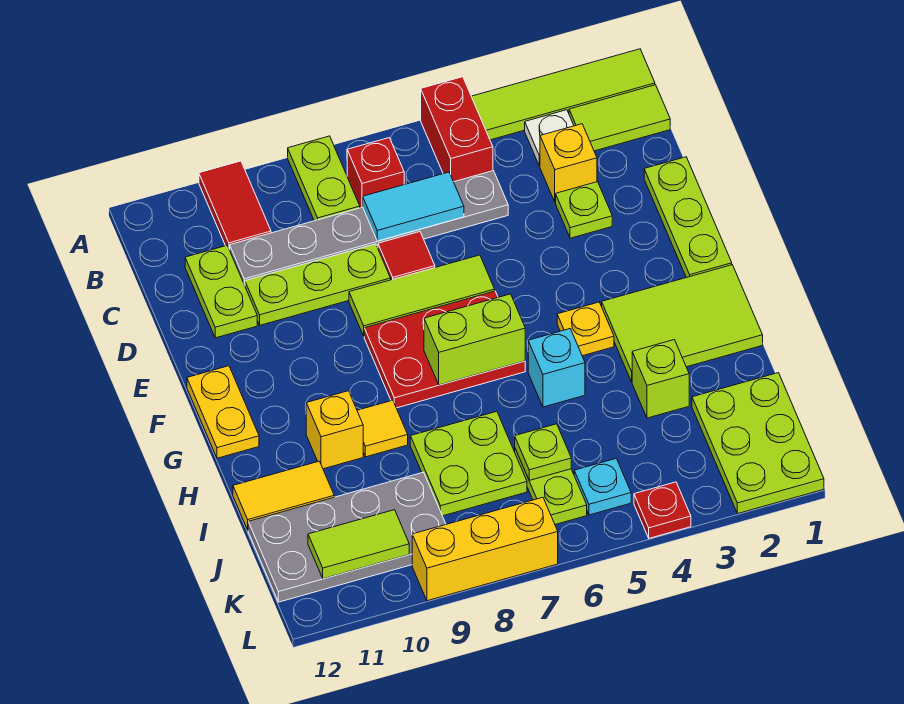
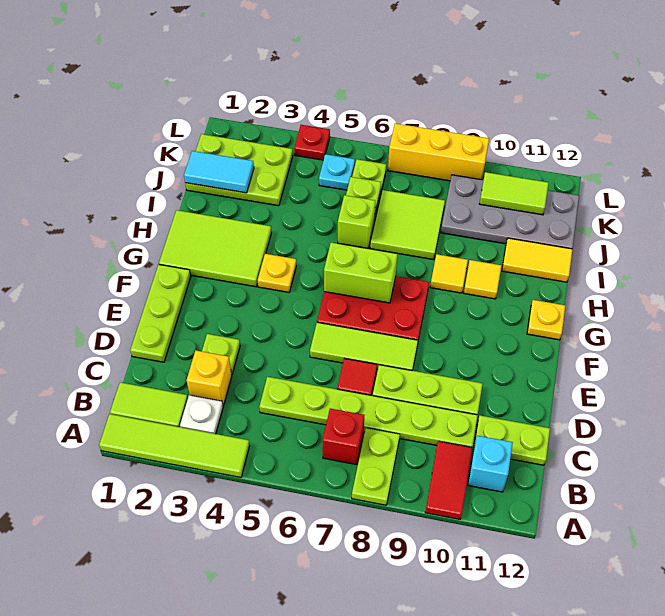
red 1x2 brick [421,77,493,182] -> none
grey 1x6 plate [230,171,508,285] -> lime 1x6 plate [259,377,478,447]
cyan 1x2 tile [363,172,464,241] -> cyan 1x2 tile moved to [184,151,254,193]
lime 1x2 plate [185,246,257,338] -> lime 1x2 plate turned to [474,416,550,465]
yellow 1x2 plate [187,366,259,458] -> yellow 1x1 plate [527,300,565,340]
cyan 1x1 brick [528,329,585,407] -> cyan 1x1 brick moved to [468,436,513,492]
yellow 1x1 brick [306,391,363,469] -> yellow 1x1 tile [464,260,501,299]
lime 1x1 brick [632,340,689,418] -> lime 1x1 brick moved to [338,195,375,249]
lime 2x2 plate [410,411,527,516] -> lime 2x2 tile [370,190,445,260]
lime 2x3 plate [692,373,824,513] -> lime 2x3 plate turned to [185,134,293,206]

